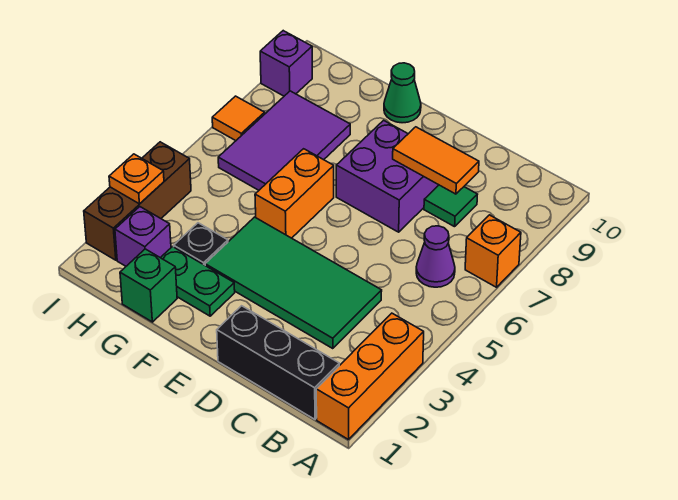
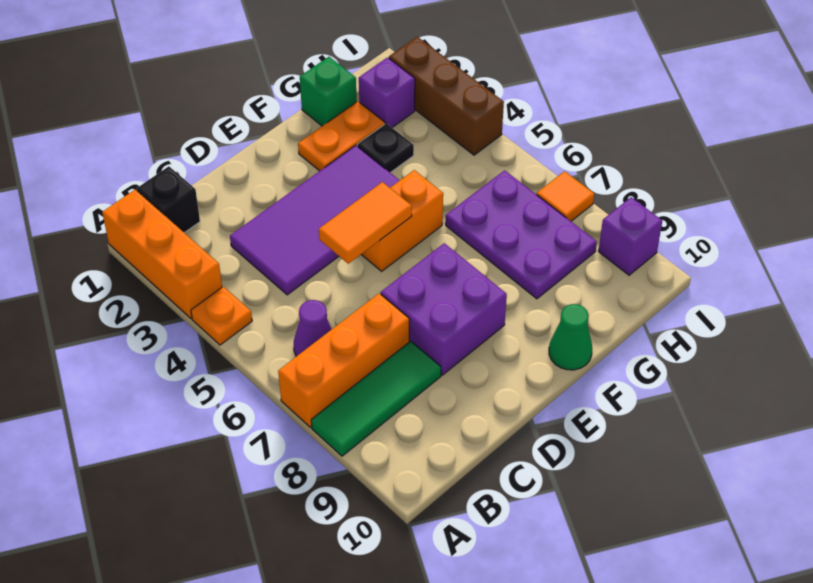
orange 1x1 brick [465,215,521,287] -> orange 1x3 brick [278,293,409,427]
black 1x3 brick [217,306,339,419] -> black 1x1 brick [137,166,200,233]
green 2x4 tile [205,217,382,349] -> purple 2x4 tile [230,145,400,295]
green 1x1 tile [424,185,478,227] -> green 1x3 tile [311,341,441,456]
orange 1x2 tile [393,127,479,194] -> orange 1x2 tile moved to [319,182,412,264]
green 1x2 plate [161,247,235,316] -> orange 1x2 plate [298,101,385,171]
orange 1x2 brick [255,149,334,238] -> orange 1x2 brick turned to [361,170,443,271]
purple 2x3 tile [218,91,350,190] -> purple 2x3 plate [445,170,597,299]
orange 1x1 plate [109,154,164,204] -> orange 1x1 plate moved to [191,286,252,345]

